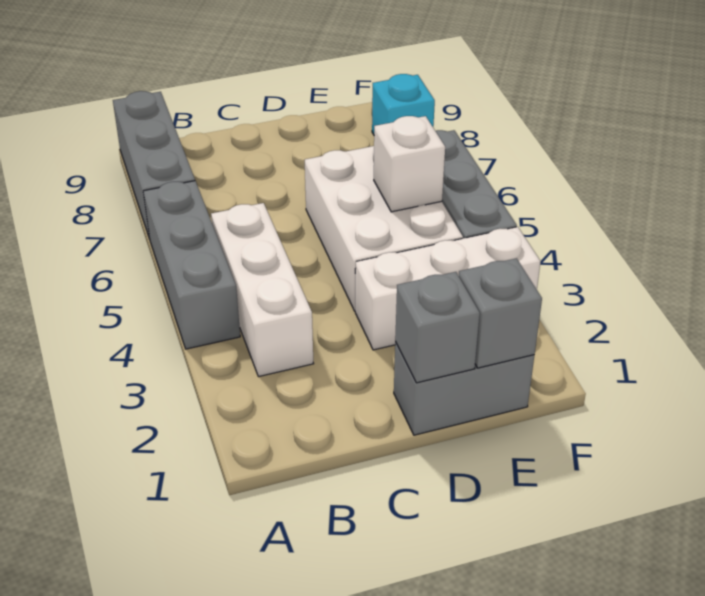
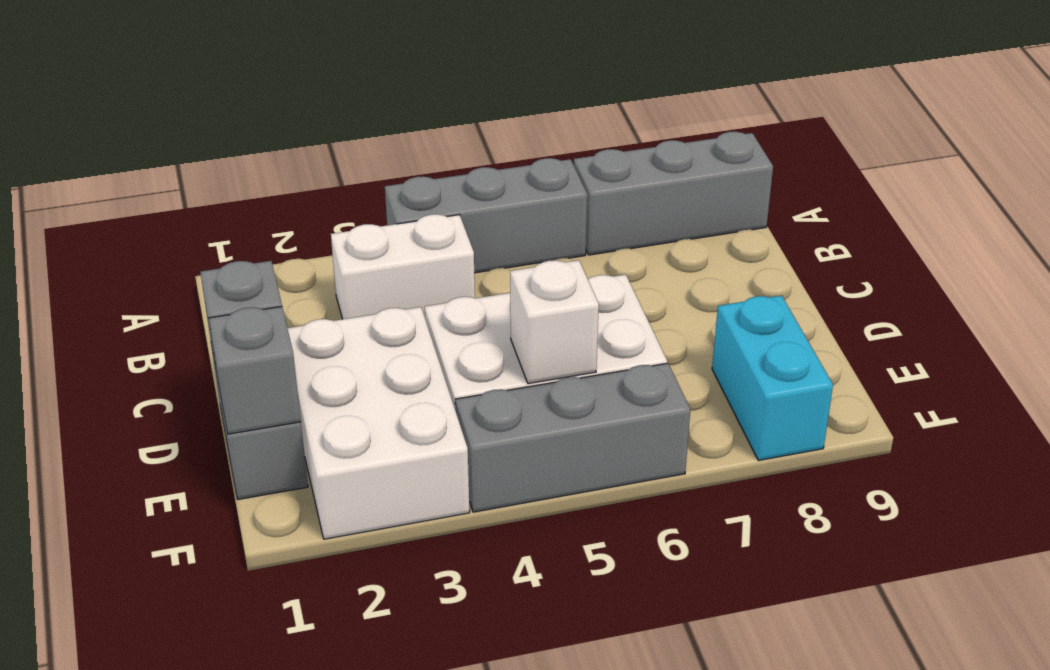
white 1x3 brick [211,203,314,377] -> white 1x2 brick [331,214,475,319]
white 1x3 brick [355,227,541,350] -> white 2x3 brick [288,307,470,539]
cyan 1x1 brick [372,74,435,135] -> cyan 1x2 brick [712,295,833,460]

